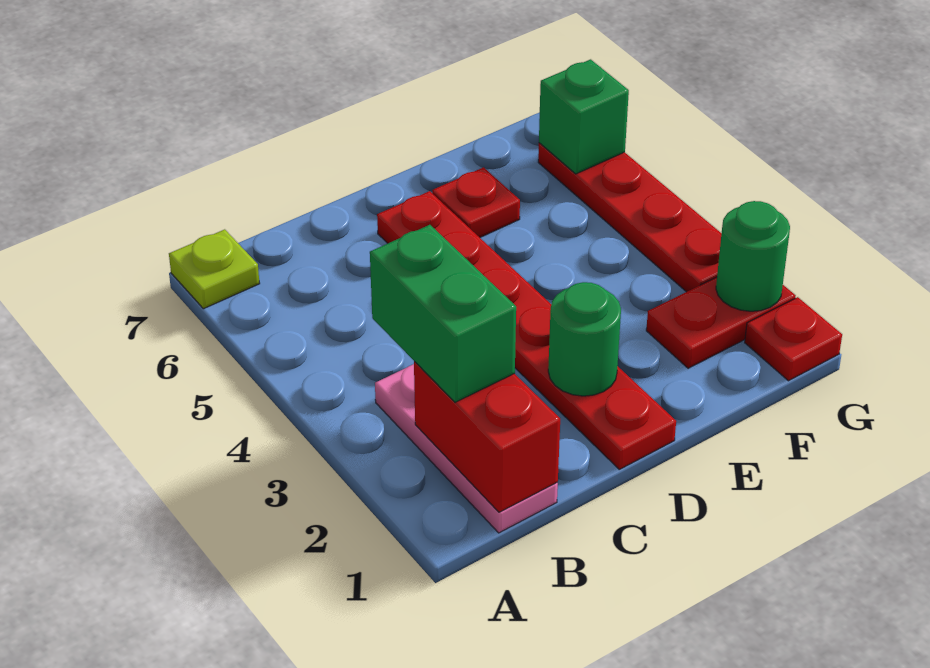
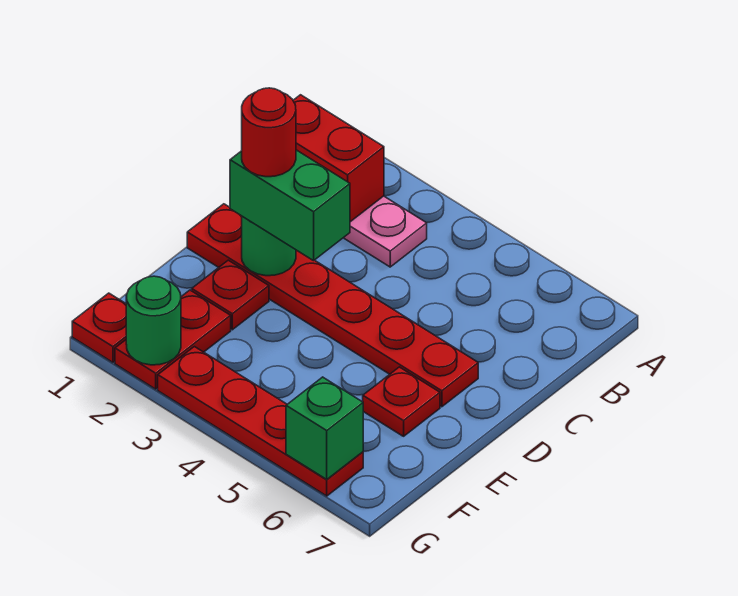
lime 1x1 plate [169,229,260,309] -> none
green 1x2 brick [370,225,516,402] -> green 1x2 brick moved to [230,150,350,261]
none -> red 1x1 round brick [242,88,296,177]
none -> red 1x1 plate [192,260,269,330]

